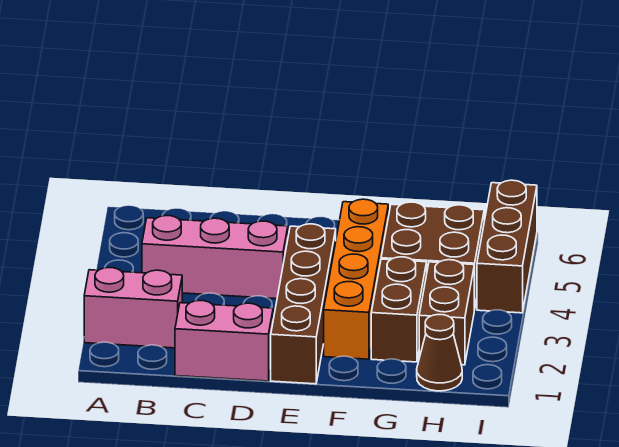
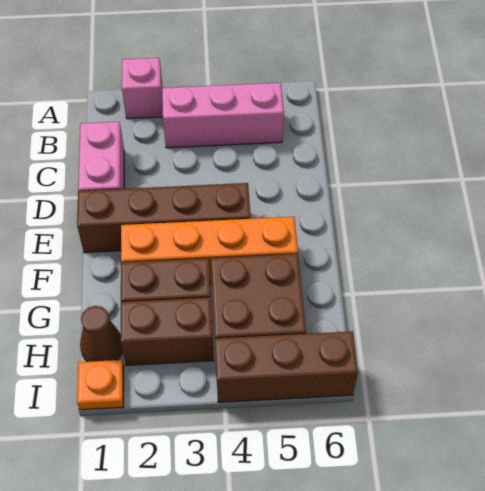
pink 1x2 brick [84,268,182,348] -> pink 1x1 brick [122,58,163,119]
pink 1x3 brick [142,216,288,299] -> pink 1x3 brick turned to [162,83,284,148]
none -> orange 1x1 plate [77,360,124,410]

